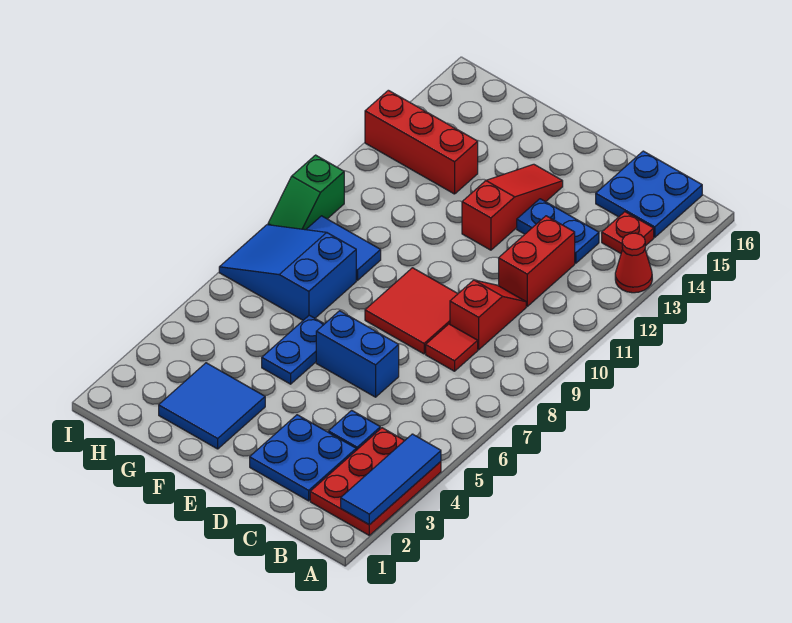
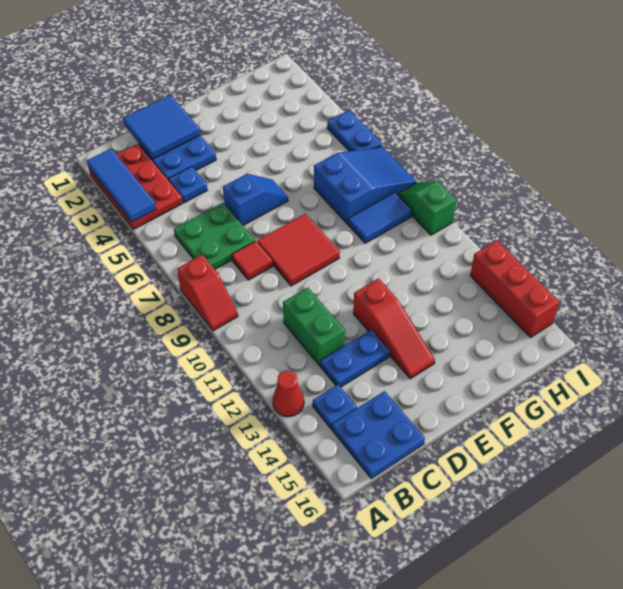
none -> green 2x2 plate [174,203,255,269]
red 1x1 plate [602,212,654,253] -> blue 1x1 plate [313,384,357,429]
red 1x2 slope [450,280,526,350] -> red 1x2 slope moved to [177,255,238,331]
red 1x2 brick [499,216,575,306] -> green 1x2 brick [283,288,345,366]
blue 1x2 brick [316,311,399,397] -> blue 1x2 slope [223,174,288,225]
blue 2x2 tile [159,363,265,449] -> blue 2x2 tile moved to [123,95,200,159]
blue 1x2 plate [262,315,324,384] -> blue 1x2 plate moved to [327,110,382,151]
red 1x3 brick [365,90,478,194] -> red 1x3 brick turned to [470,240,559,338]

